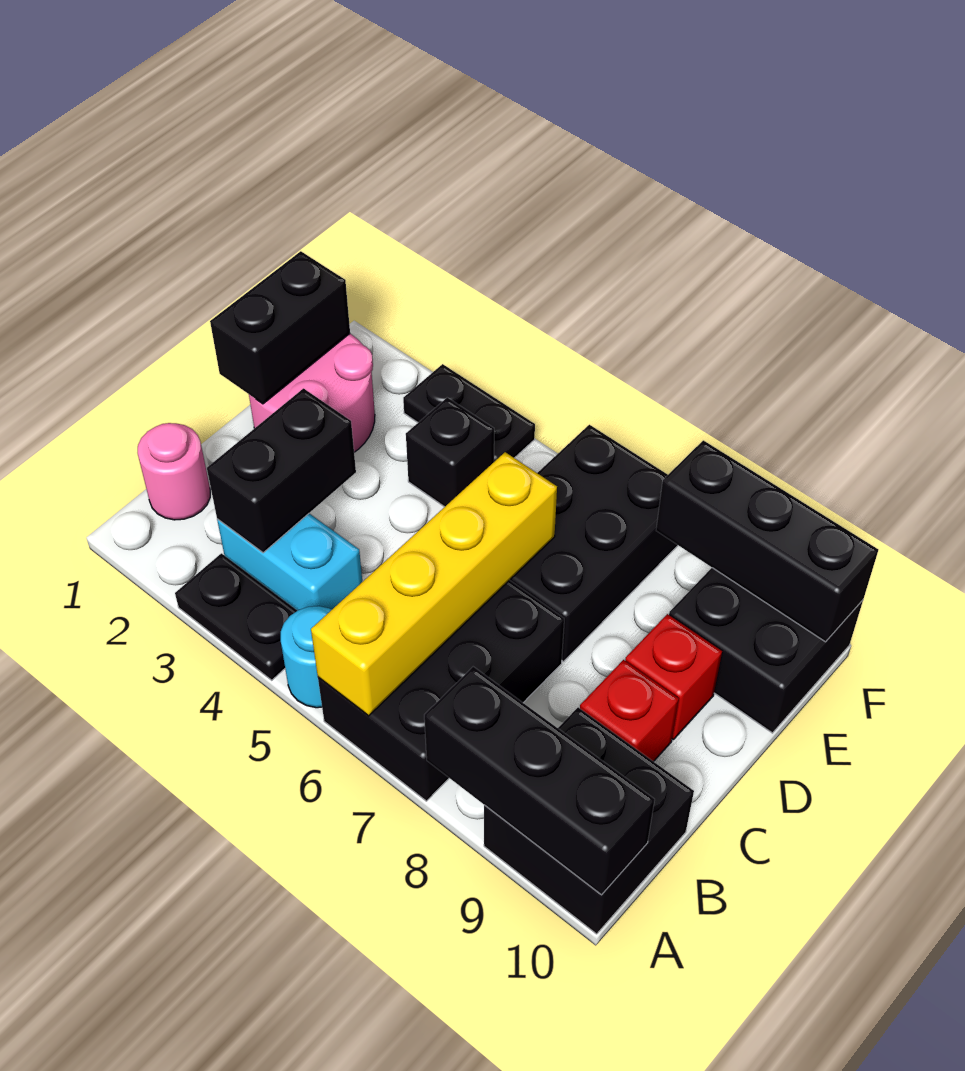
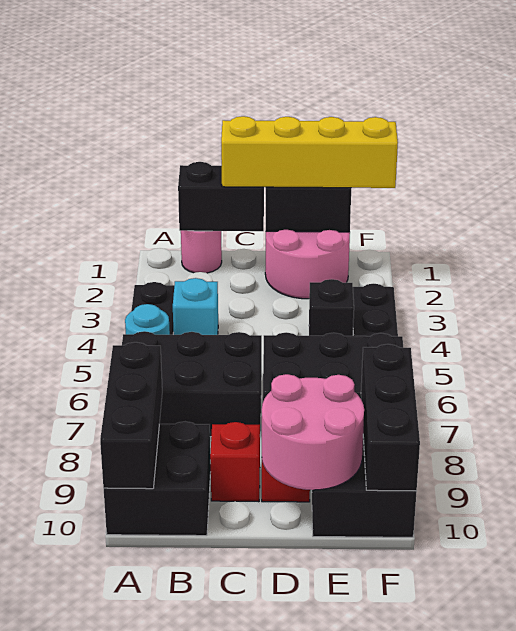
yellow 1x4 brick [311,452,557,716] -> yellow 1x4 brick moved to [221,116,398,188]
cyan 1x2 brick [217,514,362,611] -> cyan 1x1 brick [173,278,218,335]
black 1x2 brick [207,388,356,553] -> black 1x2 brick moved to [178,162,264,231]
none -> pink 2x2 round brick [262,374,364,490]

